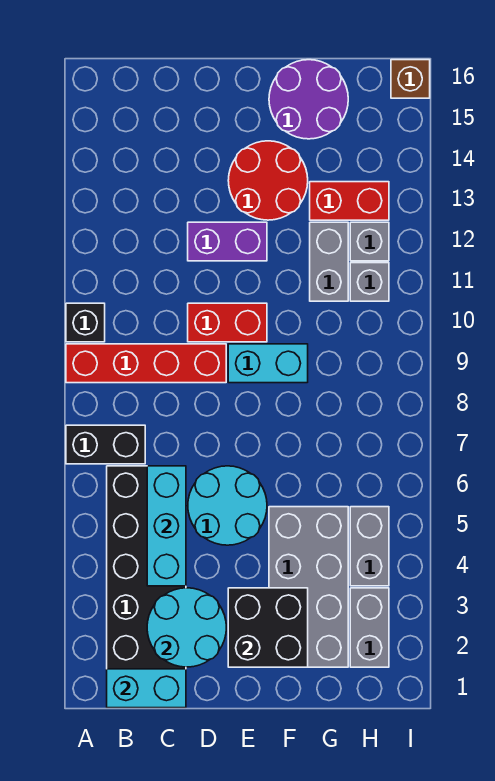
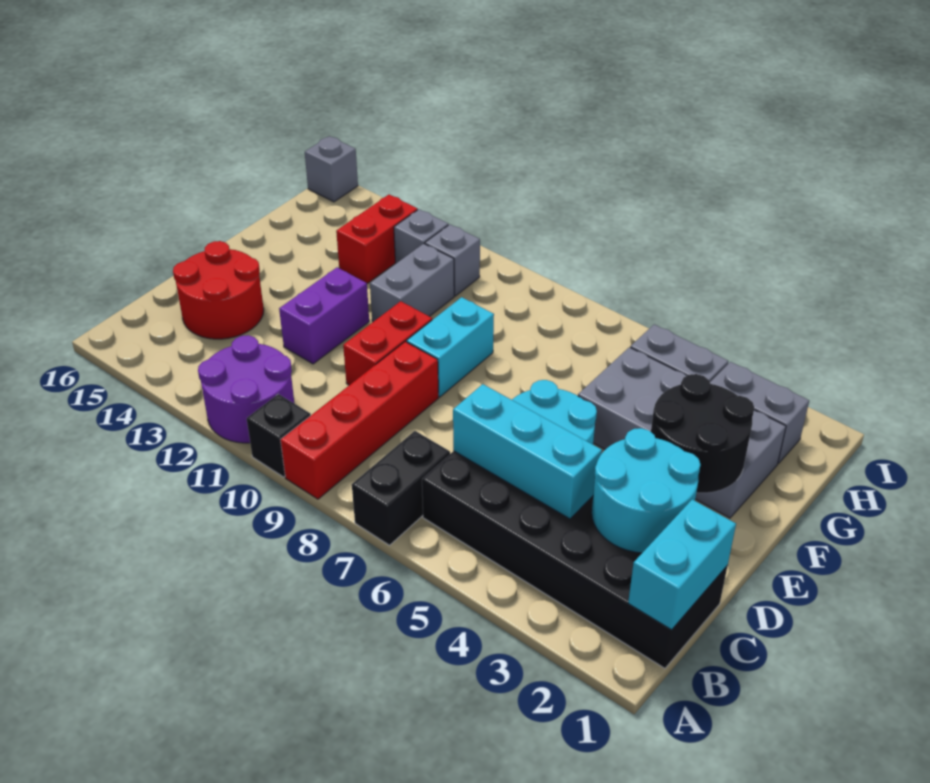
black 2x2 brick [228,588,308,667] -> black 2x2 round brick [651,374,754,493]
red 2x2 round brick [228,141,308,220] -> red 2x2 round brick moved to [173,241,264,339]
purple 2x2 round brick [269,60,348,139] -> purple 2x2 round brick moved to [198,335,294,443]
grey 1x2 brick [310,222,348,301] -> grey 1x2 brick turned to [370,244,454,322]
brown 1x1 brick [391,60,430,98] -> grey 1x1 brick [305,136,358,202]

